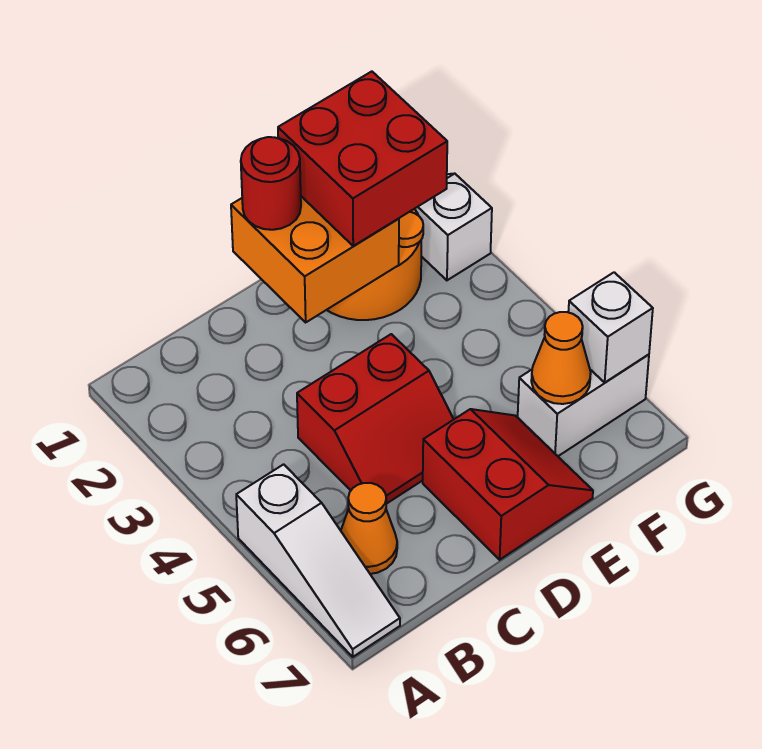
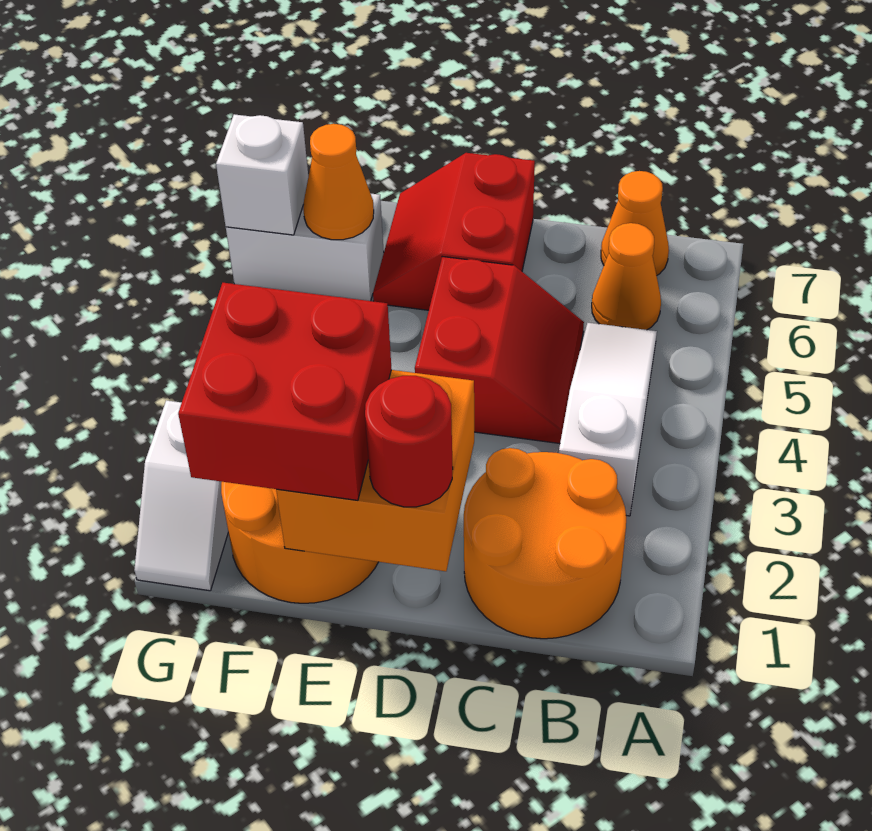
white 1x3 slope [236,464,400,657] -> white 1x3 slope moved to [559,323,657,516]
none -> orange 2x2 round brick [464,448,626,639]
none -> orange 1x1 cone [601,171,669,276]
red 2x2 slope [297,334,454,504] -> red 2x2 slope turned to [415,257,584,443]

